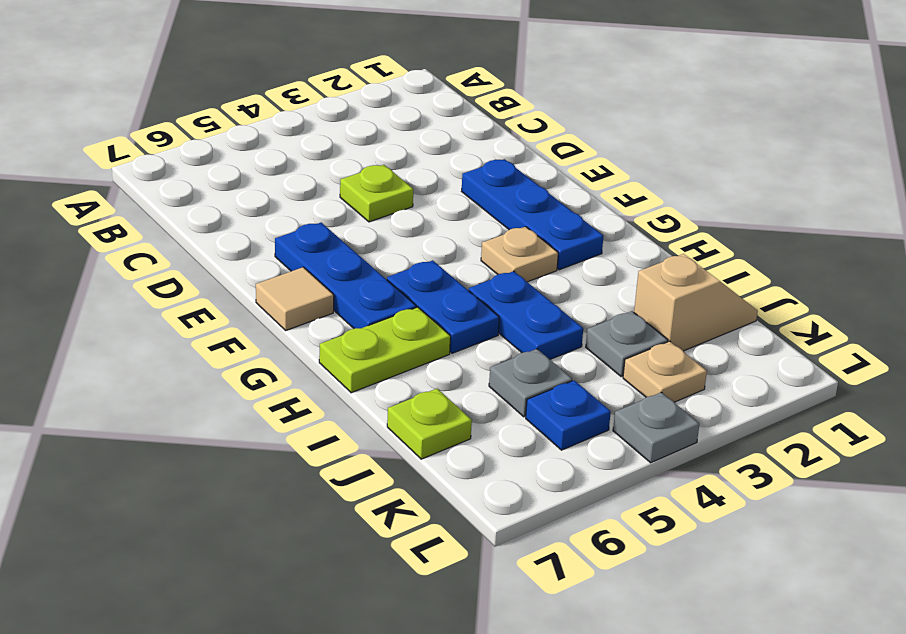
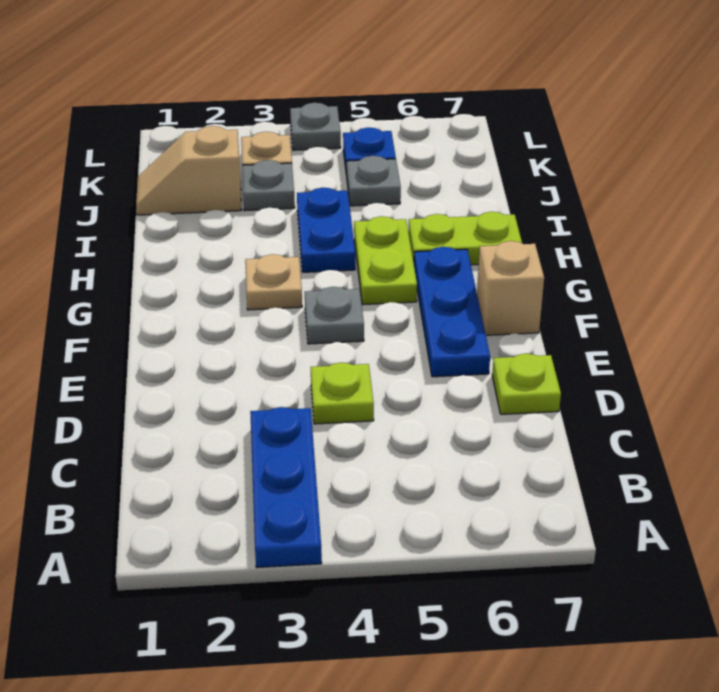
blue 1x3 plate [462,159,603,270] -> blue 1x3 plate moved to [250,407,322,568]
none -> grey 1x1 plate [305,287,364,344]
tan 1x1 tile [256,267,334,330] -> tan 1x1 brick [477,241,544,335]
blue 1x2 plate [387,260,499,353] -> lime 1x2 plate [354,216,417,305]
lime 1x1 plate [387,389,472,459] -> lime 1x1 plate moved to [492,354,561,414]

